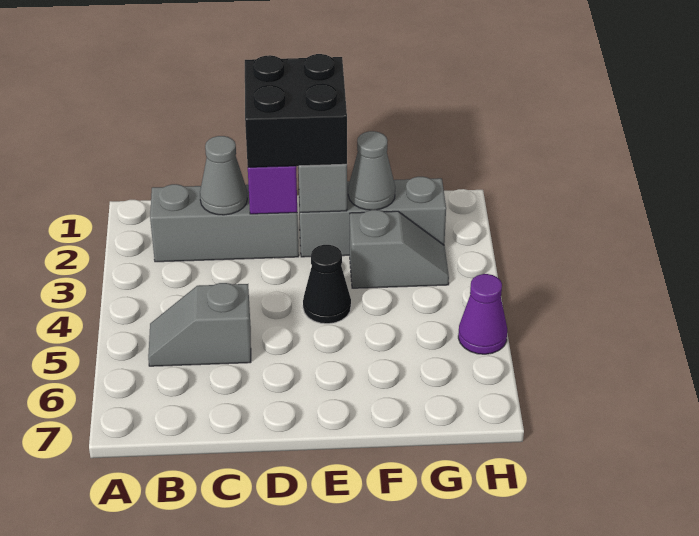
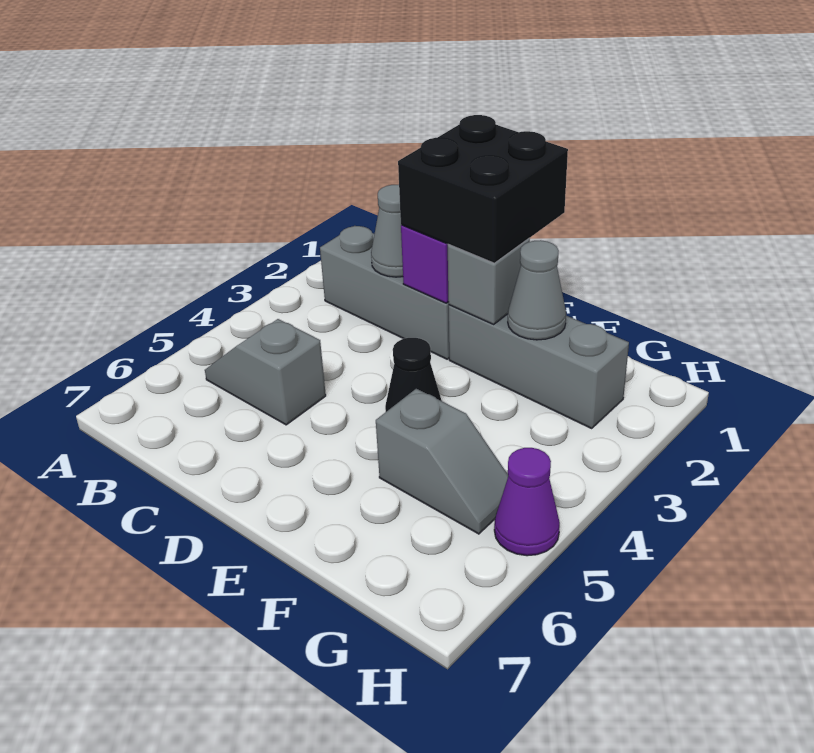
grey 1x2 slope [350,210,449,288] -> grey 1x2 slope moved to [376,389,508,534]

